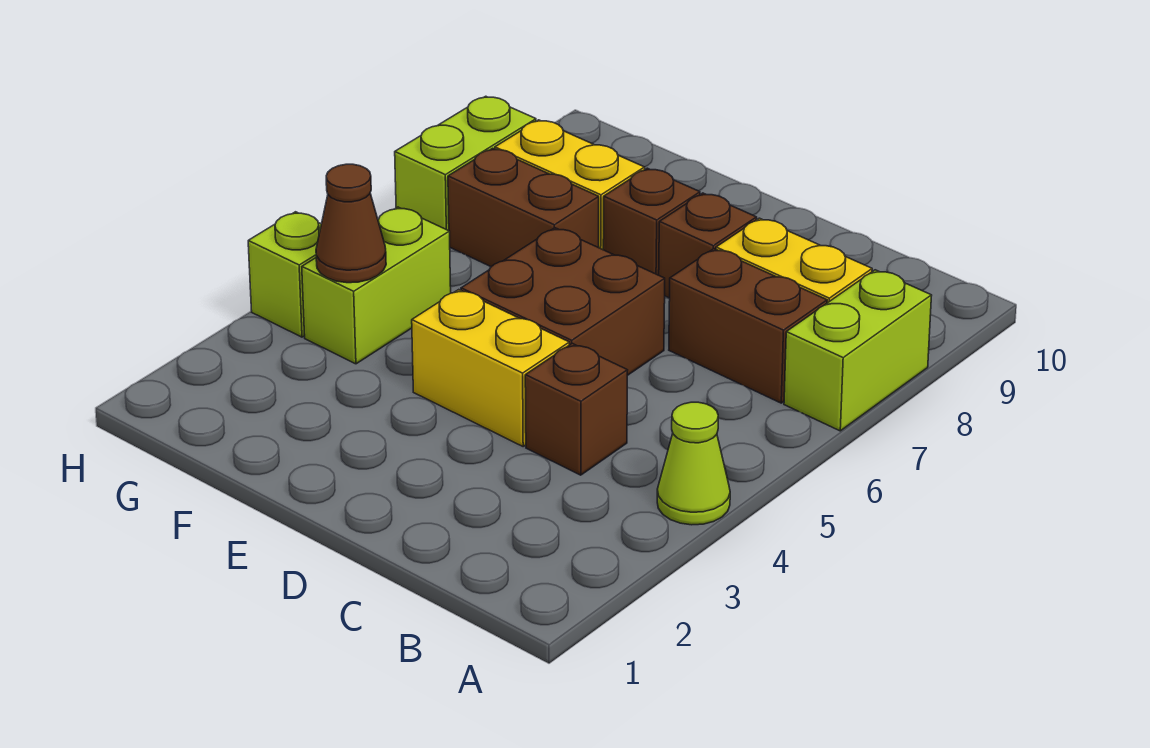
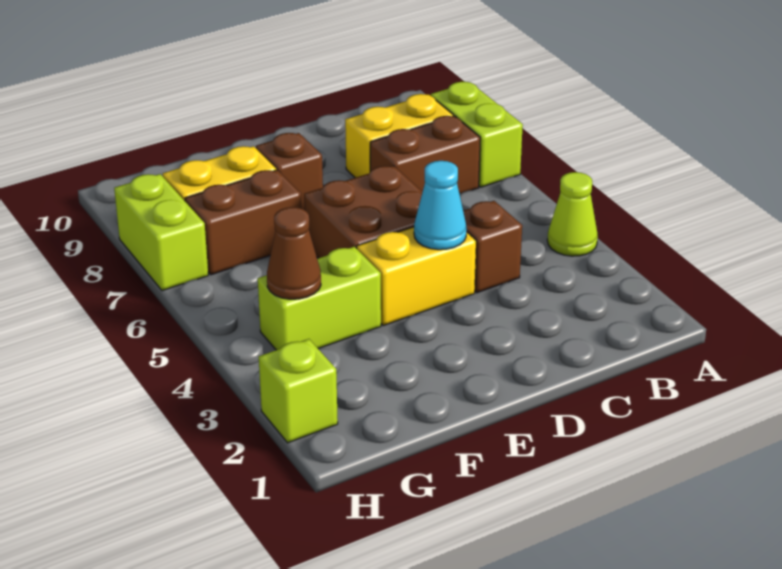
none -> cyan 1x1 cone [414,161,466,250]
brown 1x1 brick [659,193,757,298] -> none
lime 1x2 brick [302,207,451,364] -> lime 1x2 brick turned to [258,247,381,350]
lime 1x1 brick [248,212,321,337] -> lime 1x1 brick moved to [259,339,338,443]

